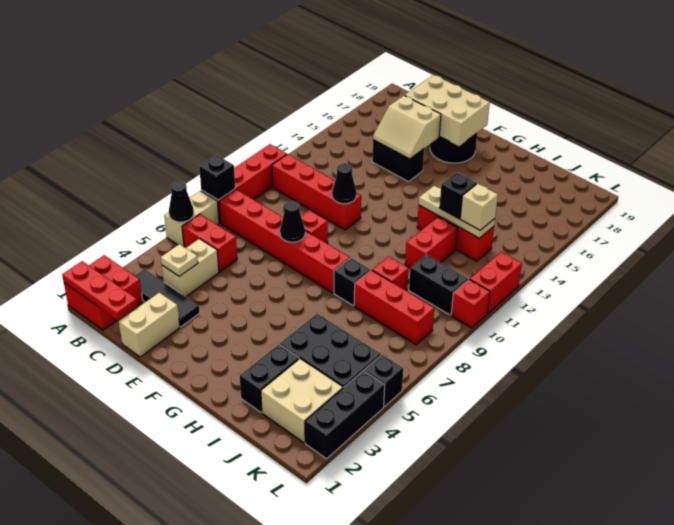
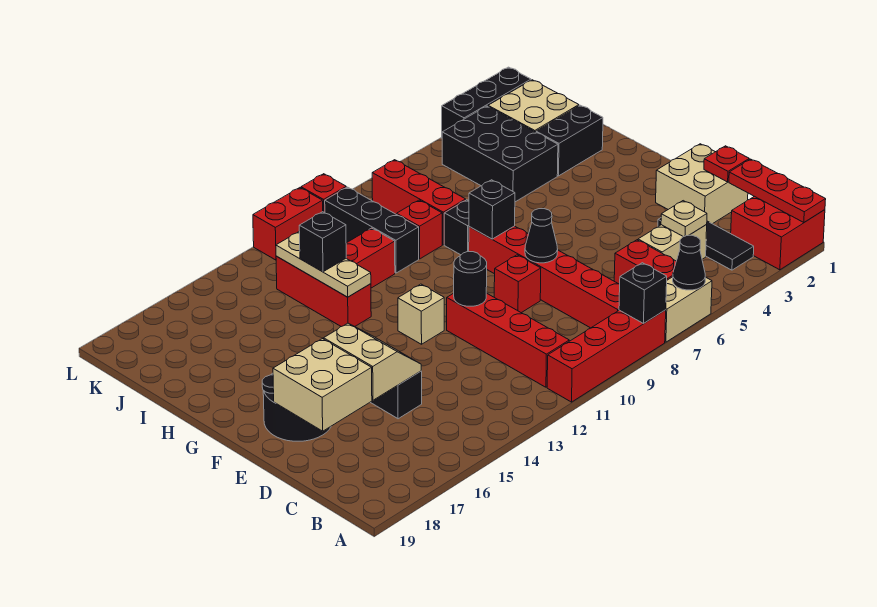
tan 1x2 brick [119,293,180,357] -> tan 2x2 brick [656,144,748,224]
none -> red 1x1 plate [704,146,749,182]
tan 2x3 brick [405,75,490,146] -> tan 2x2 brick [273,339,372,431]
black 1x1 cone [332,163,356,204] -> black 1x1 round brick [454,252,487,306]
black 1x2 brick [409,255,468,315] -> black 1x3 brick [325,187,419,273]
tan 1x1 brick [460,184,498,230] -> tan 1x1 brick moved to [398,284,444,344]
black 1x1 brick [364,355,403,407] -> black 1x1 brick moved to [469,180,515,239]

